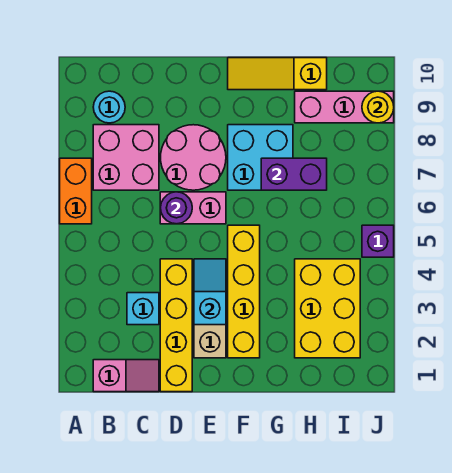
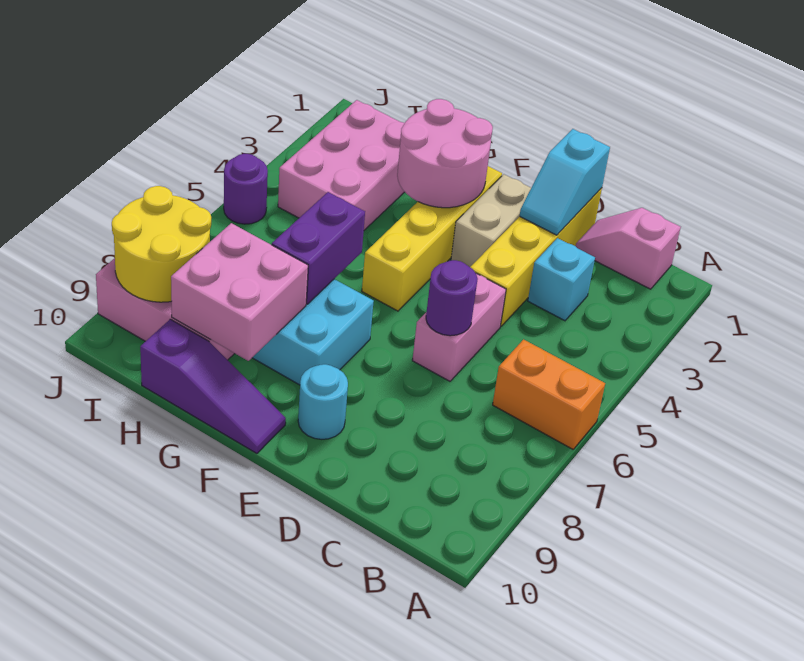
orange 1x2 brick [60,158,92,224] -> orange 1x2 brick turned to [493,339,605,449]
pink 2x2 brick [93,125,159,190] -> pink 2x2 brick moved to [171,223,308,361]
cyan 1x1 round brick [93,91,125,123] -> cyan 1x1 round brick moved to [298,364,348,439]
pink 1x2 brick [160,192,226,224] -> pink 1x2 brick turned to [412,273,506,381]
pink 2x2 round brick [161,125,226,190] -> pink 2x2 round brick moved to [397,99,493,208]
cyan 1x2 slope [194,259,226,325] -> cyan 1x2 slope moved to [520,129,610,235]
yellow 1x3 slope [228,58,327,90] -> purple 1x3 slope [140,319,286,453]
purple 1x2 brick [261,158,327,190] -> purple 1x2 brick turned to [272,192,365,304]
yellow 2x3 brick [295,259,360,358] -> pink 2x3 brick [278,100,404,230]
purple 1x1 brick [362,225,394,257] -> purple 1x1 round brick [224,154,268,224]
yellow 1x1 round brick [362,91,394,123] -> yellow 2x2 round brick [112,186,211,302]

